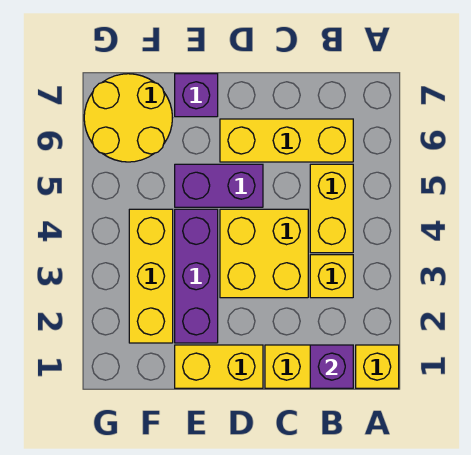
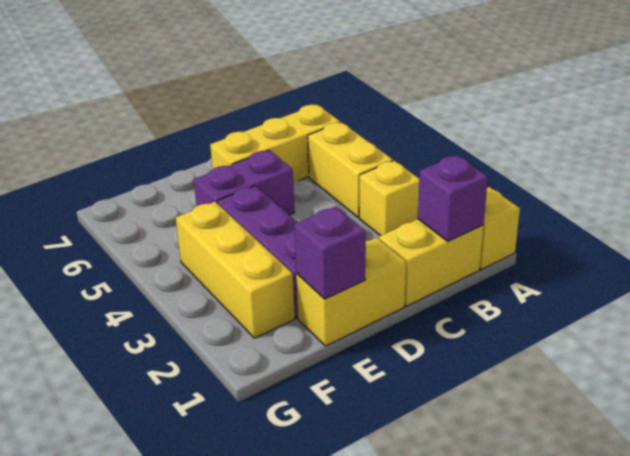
yellow 2x2 brick [220,209,308,298] -> none
purple 1x1 brick [175,74,218,117] -> purple 1x1 brick moved to [294,207,366,299]
yellow 2x2 round brick [84,74,172,162] -> none

